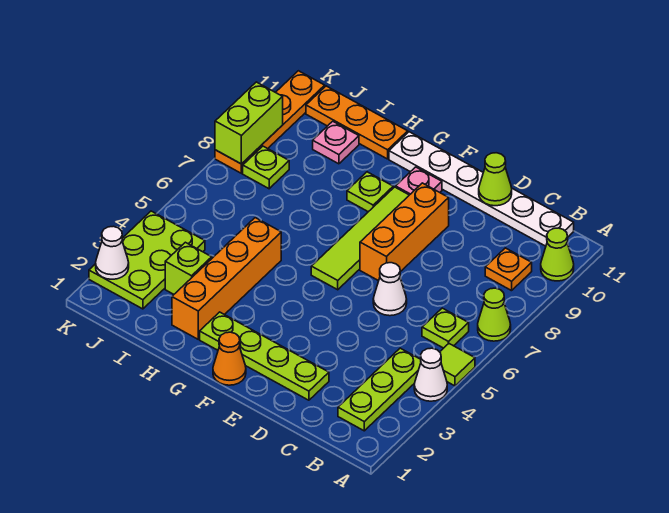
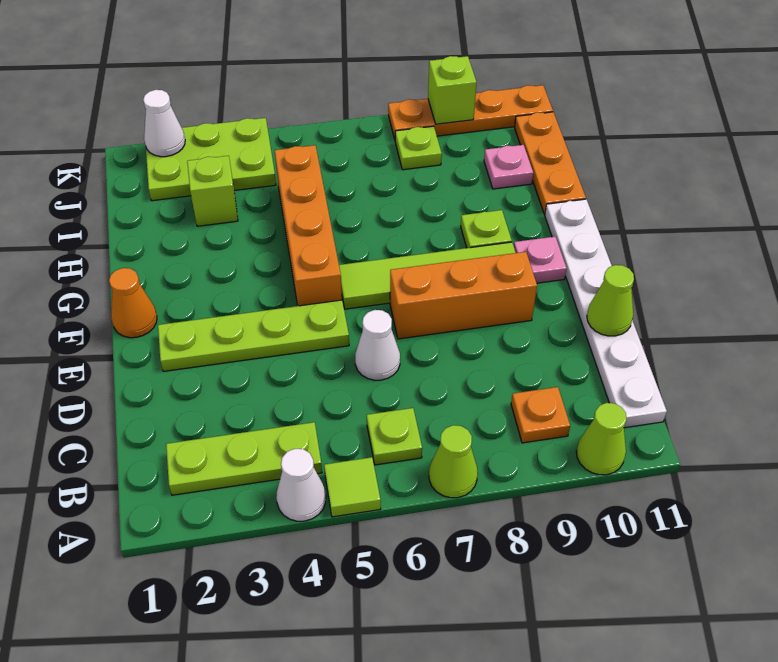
lime 1x4 plate [200,312,329,400] -> lime 1x4 plate turned to [158,300,349,371]
orange 1x4 brick [172,218,281,339] -> orange 1x4 brick turned to [275,145,342,306]
lime 1x2 brick [215,82,283,164] -> lime 1x1 brick [428,56,477,124]

